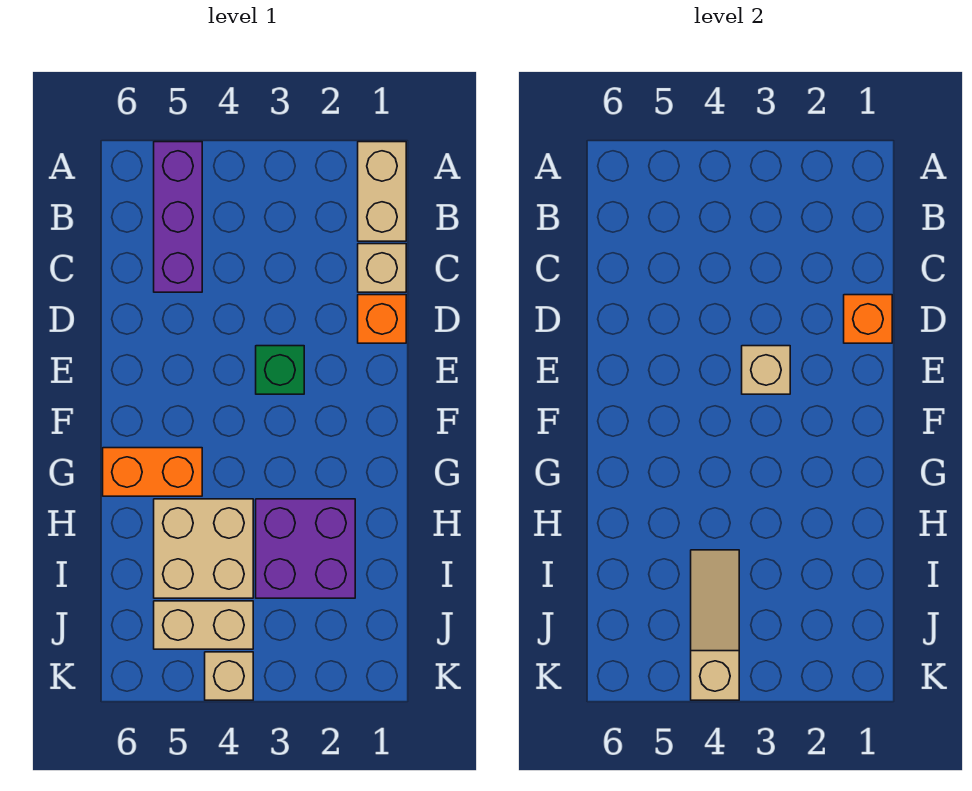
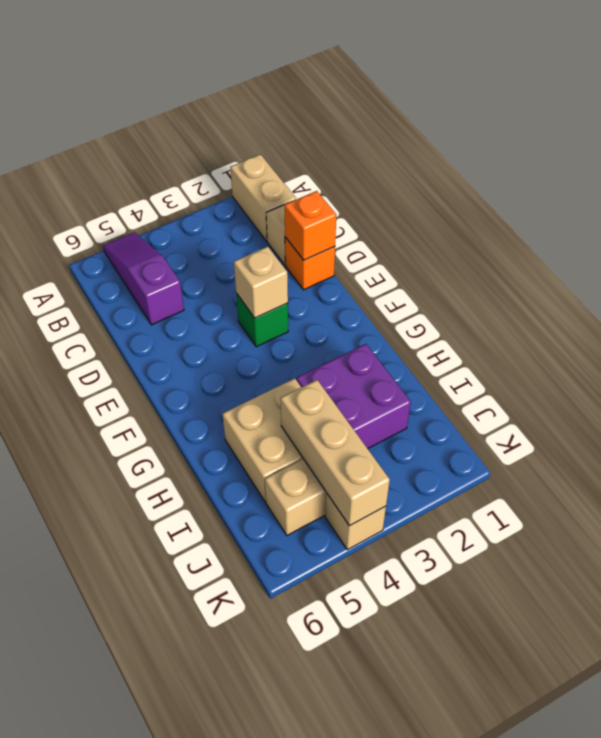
purple 1x3 brick [154,142,202,292] -> purple 1x3 slope [103,233,184,325]
orange 1x2 brick [103,448,202,496] -> none
tan 1x3 slope [691,550,739,700] -> tan 1x3 brick [280,380,390,526]

